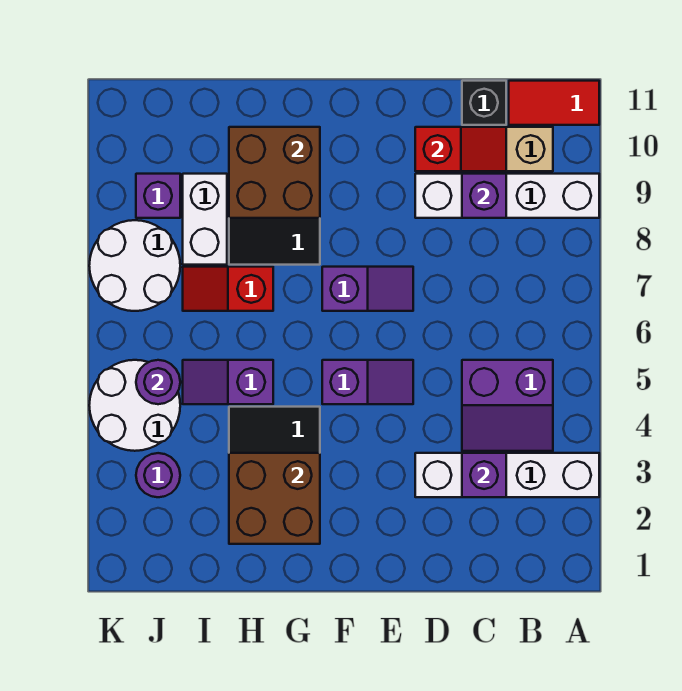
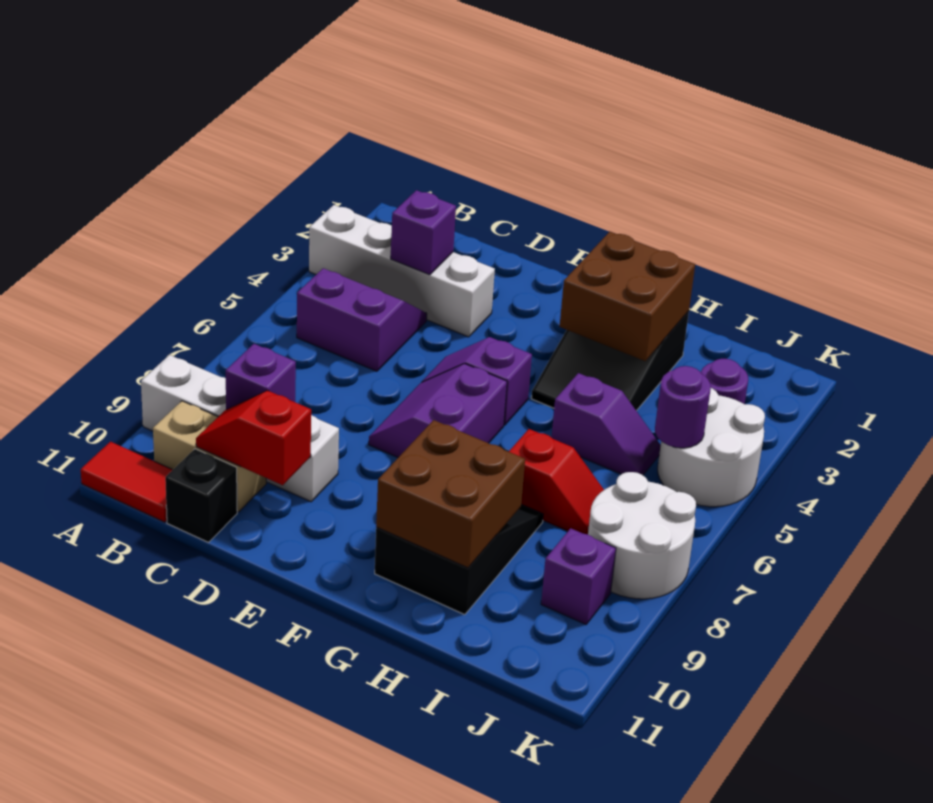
purple 1x2 slope [322,267,413,311] -> purple 2x2 slope [369,364,507,457]
white 1x2 brick [183,174,227,265] -> none

